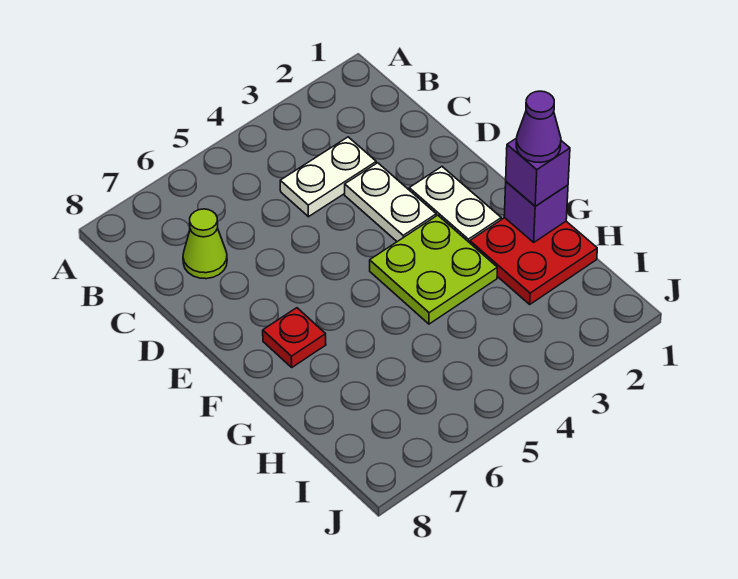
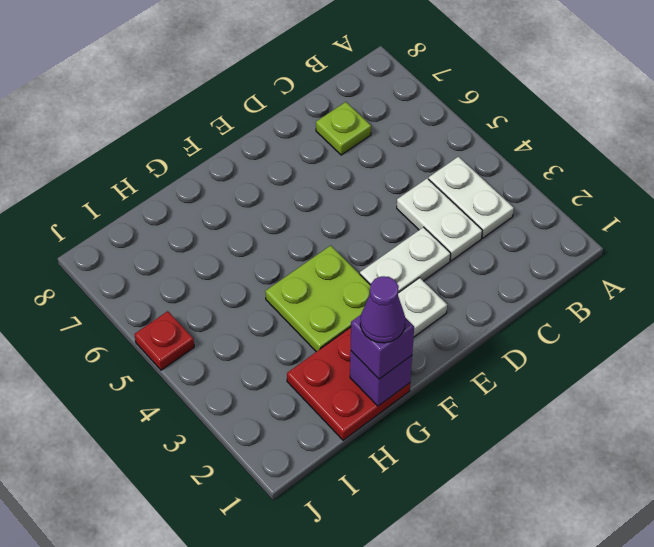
none -> white 1x2 plate [429,157,514,238]
lime 1x1 cone [183,209,227,279] -> lime 1x1 plate [316,102,371,155]
red 1x1 plate [263,308,326,367] -> red 1x1 plate moved to [134,311,194,370]

